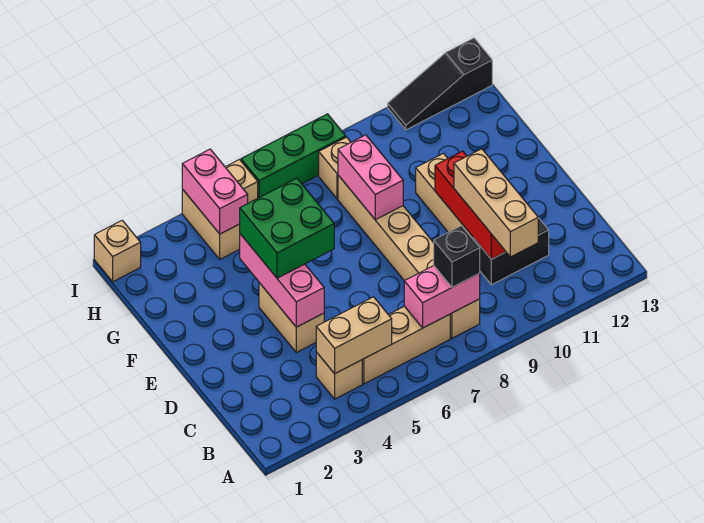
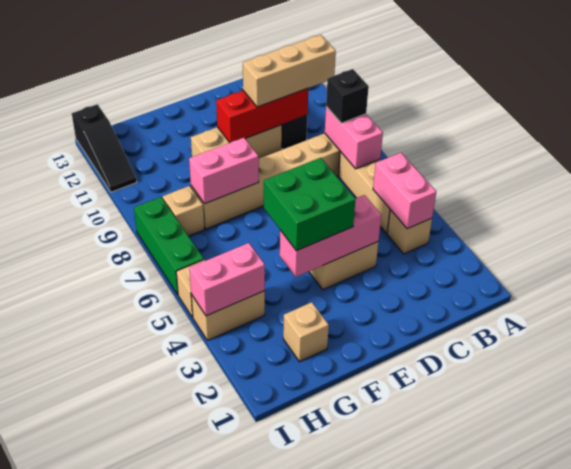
tan 1x2 brick [316,297,392,374] -> pink 1x2 brick [373,153,436,229]
tan 1x1 brick [94,220,141,282] -> tan 1x1 brick moved to [283,302,329,362]

